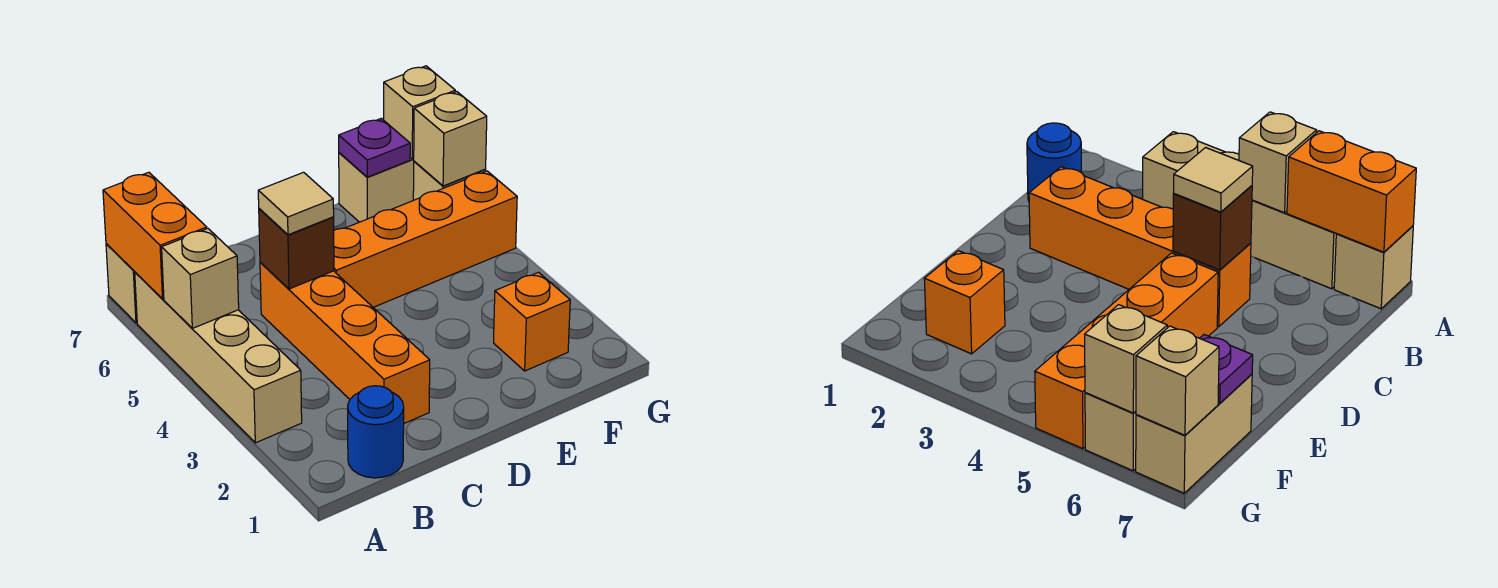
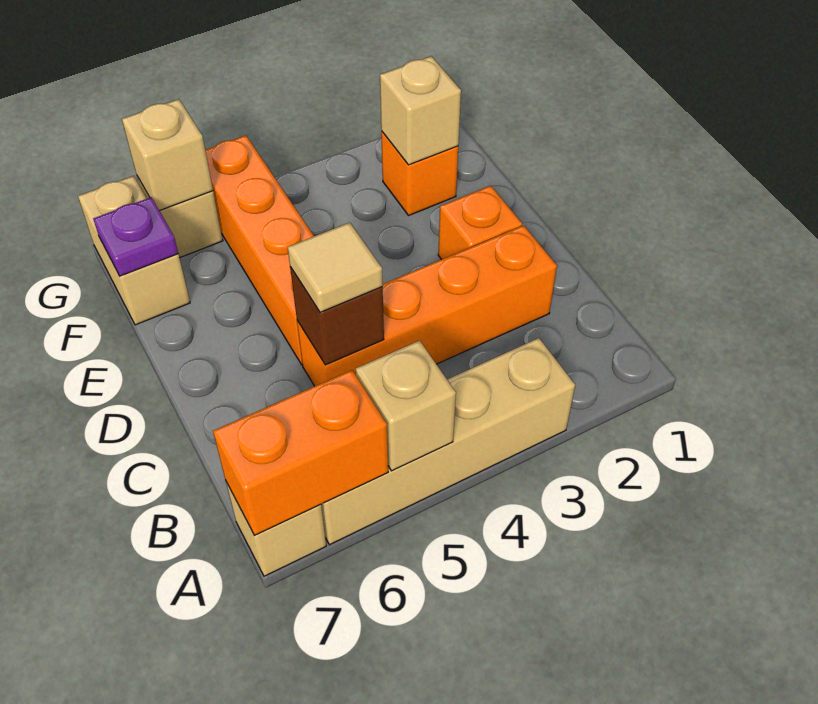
blue 1x1 round brick [348,386,404,478] -> none
none -> orange 1x1 brick [438,186,522,260]
tan 1x1 brick [384,66,455,159] -> tan 1x1 brick moved to [380,56,461,165]

